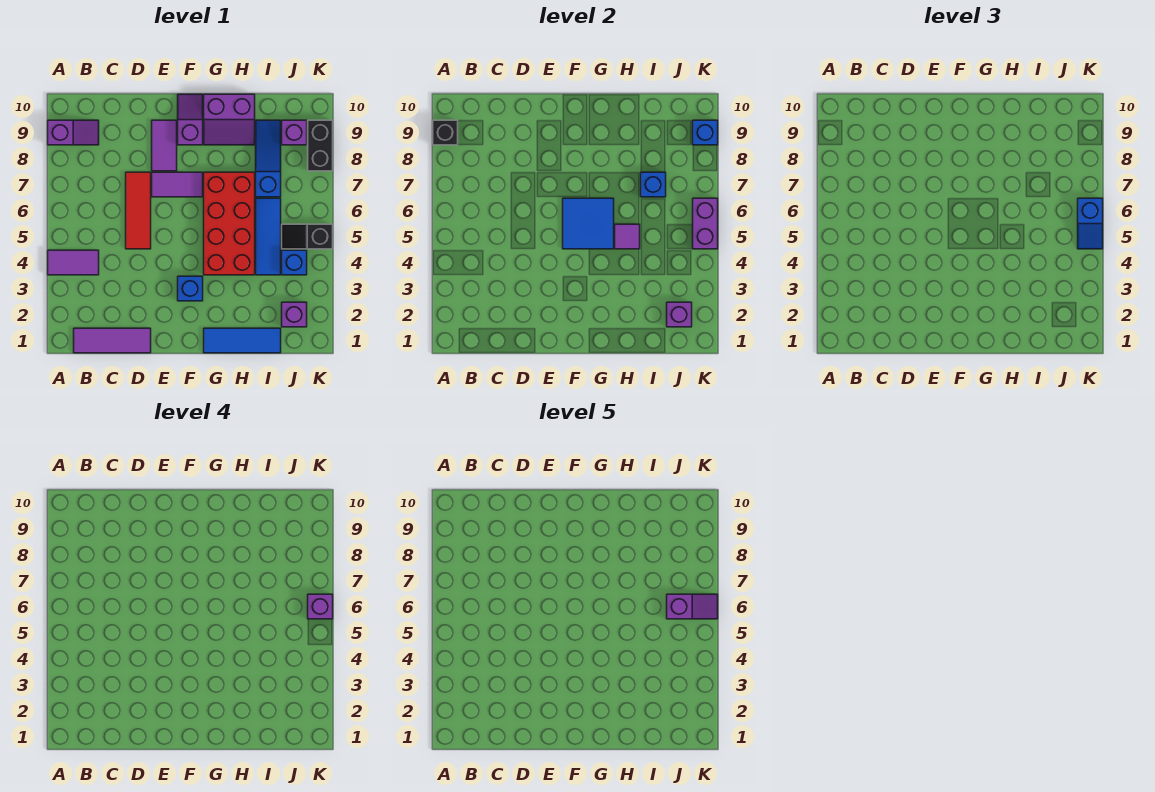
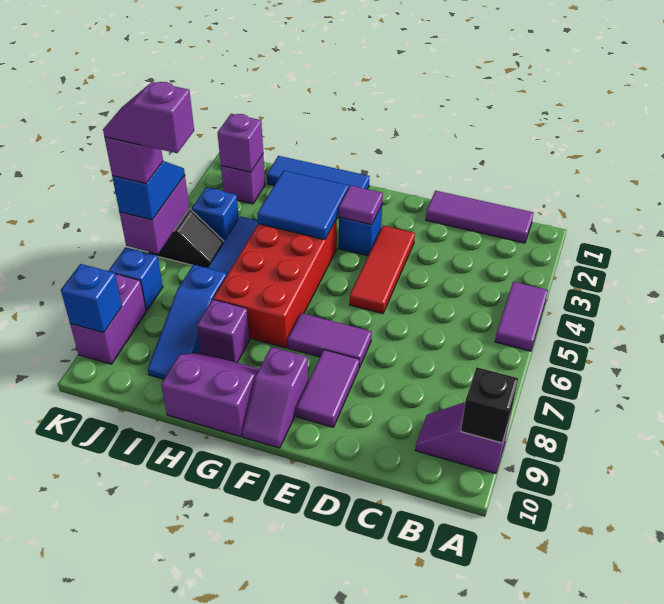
purple 1x2 tile [48,250,99,275] -> purple 1x2 tile turned to [495,282,548,351]
red 1x3 tile [126,172,151,249] -> red 1x3 tile moved to [349,226,415,314]
blue 2x2 tile [563,198,614,249] -> blue 2x2 tile moved to [257,171,349,240]
purple 1x1 tile [615,224,640,249] -> purple 1x1 tile moved to [339,185,383,225]
blue 1x1 brick [641,172,666,197] -> blue 1x1 brick moved to [109,247,163,311]
purple 1x1 brick [282,120,307,145] -> purple 1x1 brick moved to [197,299,250,362]
black 1x2 brick [308,120,333,171] -> purple 1x2 brick [70,274,146,364]

